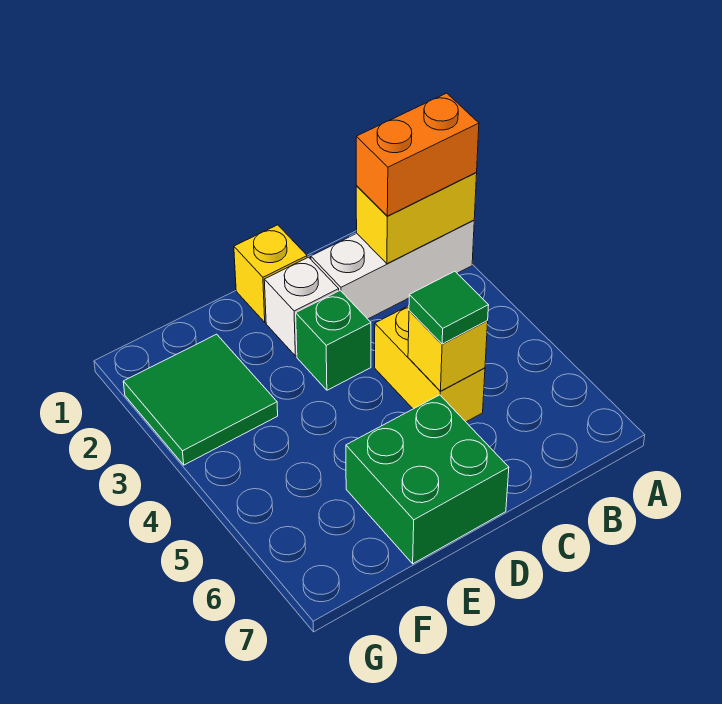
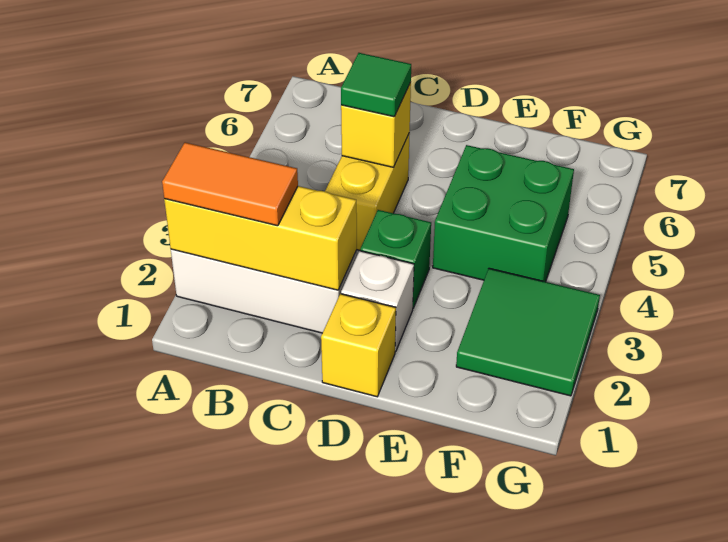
yellow 1x2 brick [356,173,477,264] -> yellow 1x3 brick [164,186,357,290]
orange 1x2 brick [356,93,479,216] -> orange 1x2 tile [162,142,298,226]
green 2x2 brick [346,395,509,564] -> green 2x2 brick moved to [433,145,574,282]

